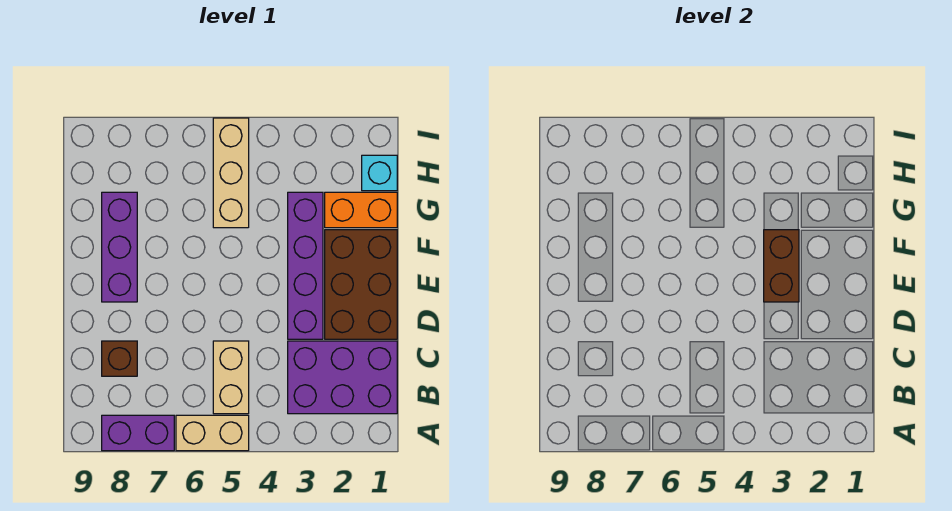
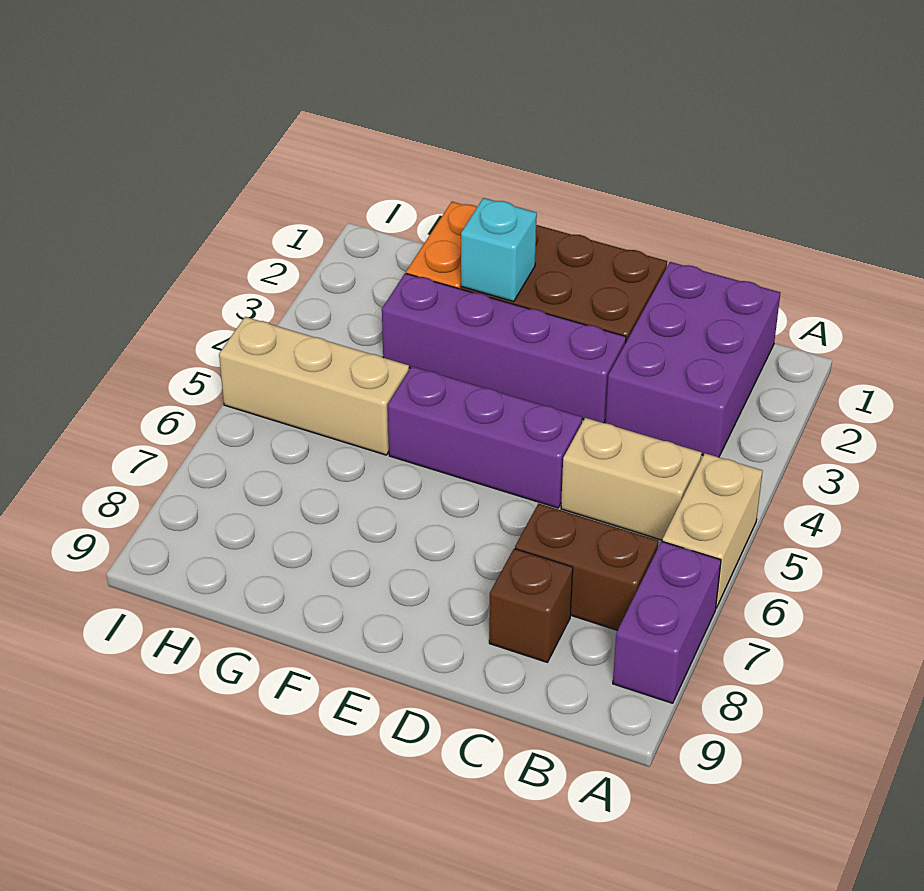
brown 1x2 brick [764,230,799,302] -> brown 1x2 brick moved to [515,503,658,630]
purple 1x3 brick [102,192,137,302] -> purple 1x3 brick moved to [388,366,582,508]
cyan 1x1 brick [362,155,397,191] -> cyan 1x1 brick moved to [461,198,537,302]

